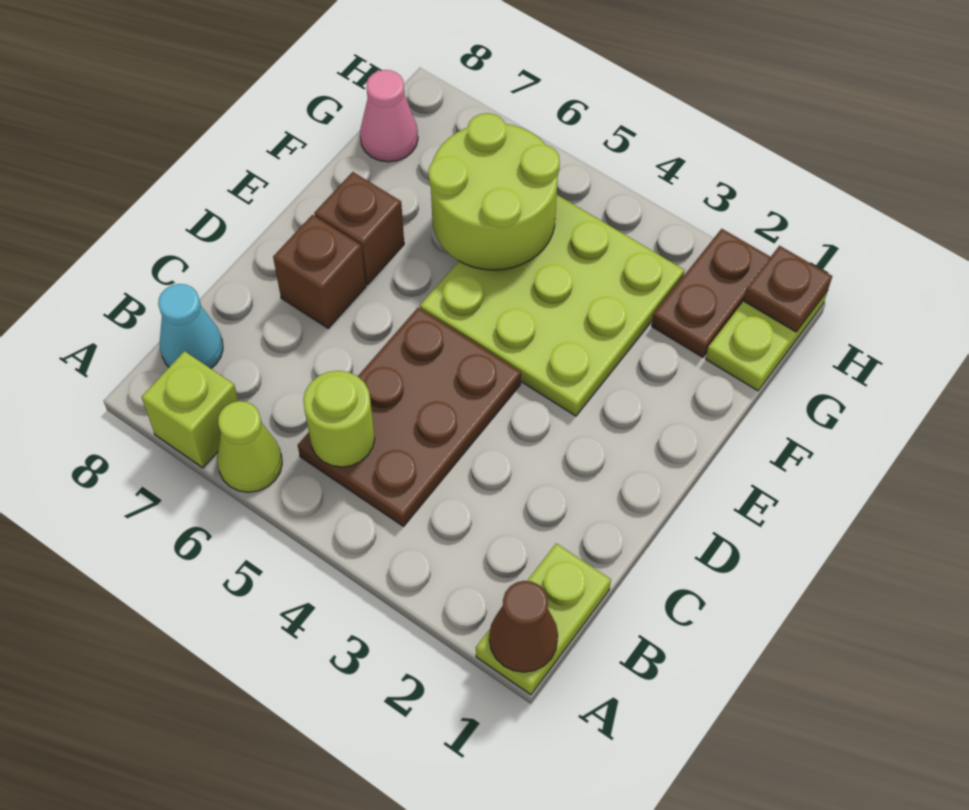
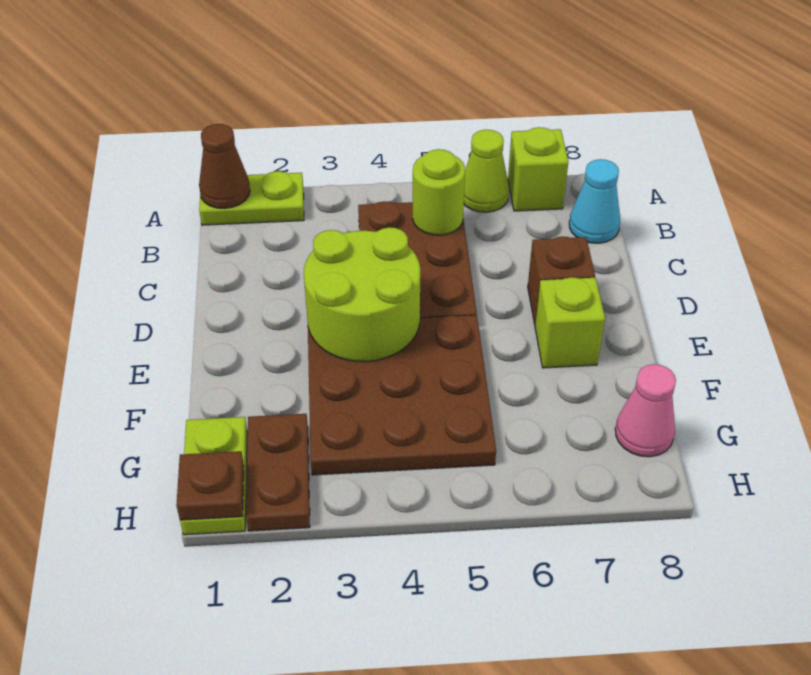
lime 1x2 plate [476,543,611,695] -> lime 1x2 plate turned to [199,171,304,225]
lime 3x3 plate [420,195,685,416] -> brown 3x3 plate [308,315,496,475]
brown 1x1 brick [315,172,404,285] -> lime 1x1 brick [535,277,605,368]
lime 2x2 round brick [428,113,560,270] -> lime 2x2 round brick moved to [304,227,420,362]

